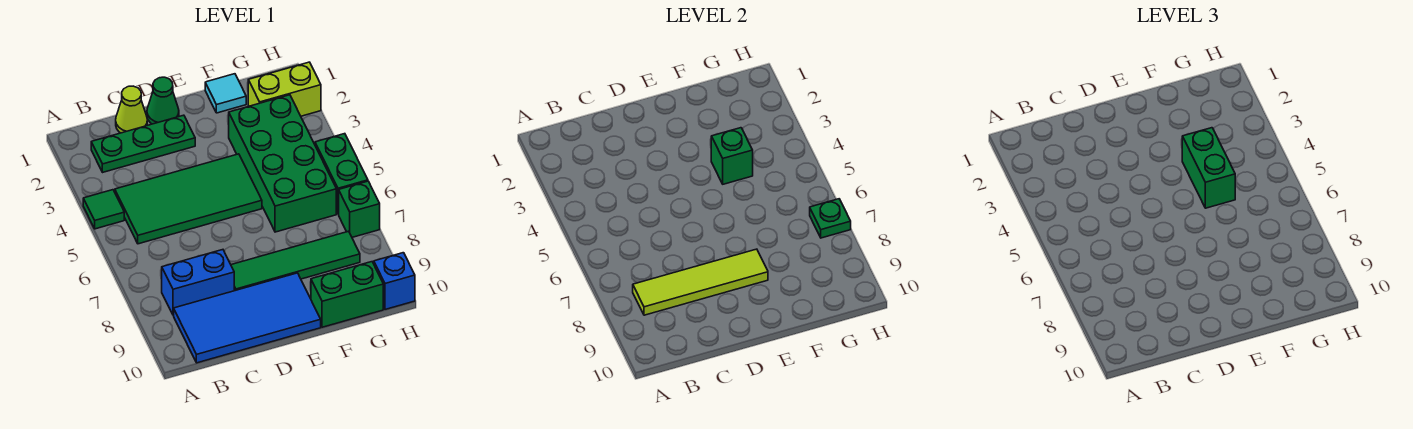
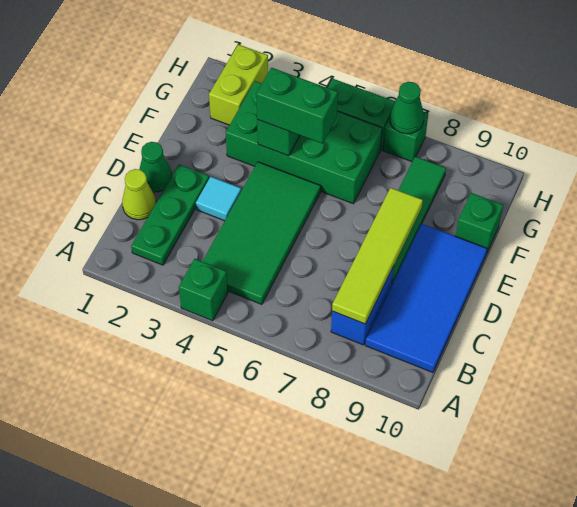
green 1x1 tile [83,190,124,229] -> green 1x1 brick [179,259,228,321]
cyan 1x1 tile [205,74,246,113] -> cyan 1x1 tile moved to [196,177,241,221]
green 1x2 brick [311,262,383,327] -> green 1x1 brick [456,193,503,254]
green 1x1 plate [810,199,851,238] -> green 1x1 cone [390,82,424,134]
blue 1x1 brick [374,253,415,309] -> none

